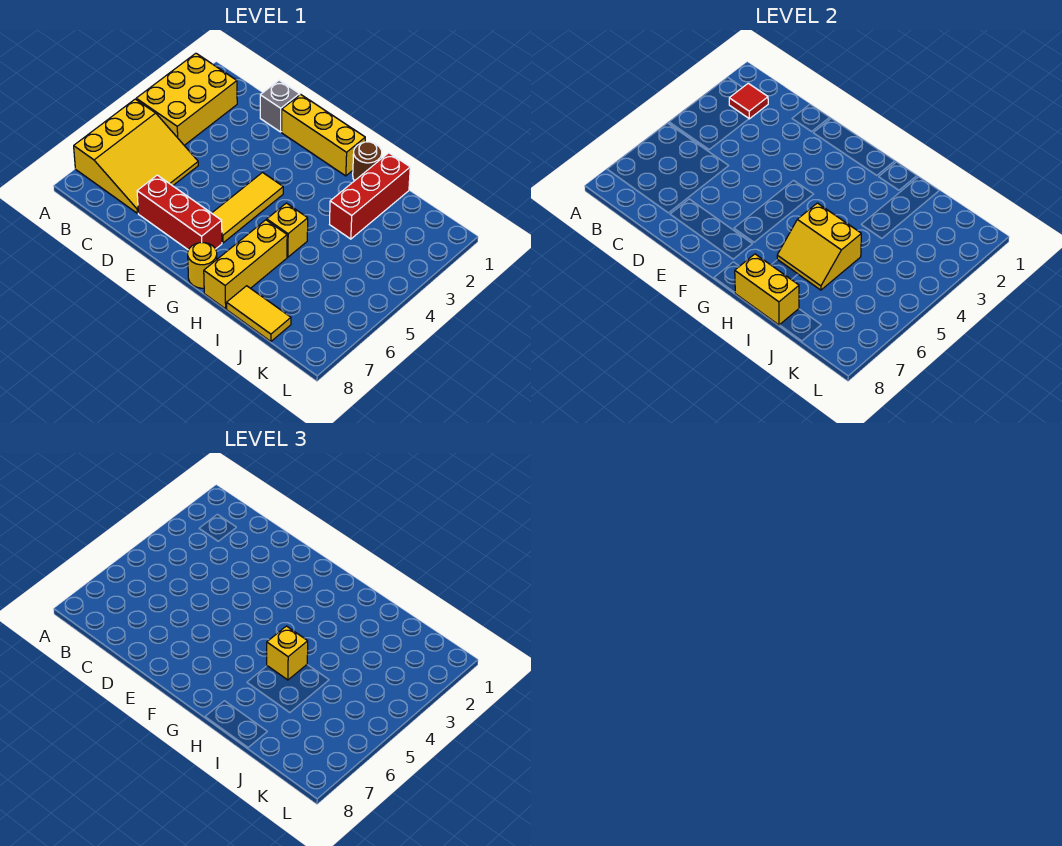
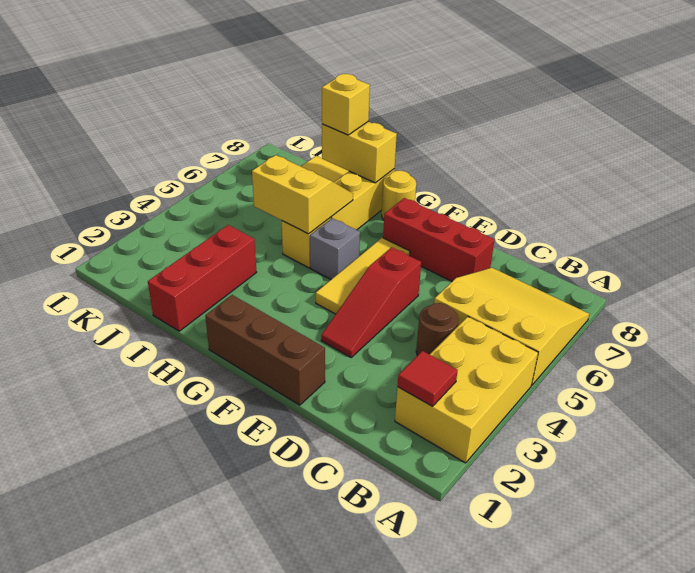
yellow 3x3 slope [74,99,198,213] -> yellow 3x3 slope turned to [434,268,589,385]
grey 1x1 brick [260,80,300,132] -> grey 1x1 brick moved to [310,218,360,279]
yellow 1x3 brick [282,94,365,176] -> brown 1x3 brick [205,295,325,405]
none -> red 1x3 slope [321,247,421,357]
brown 1x1 round brick [353,142,382,181] -> brown 1x1 round brick moved to [416,303,459,356]
yellow 1x1 brick [267,626,308,680] -> yellow 1x1 brick moved to [322,74,370,135]

